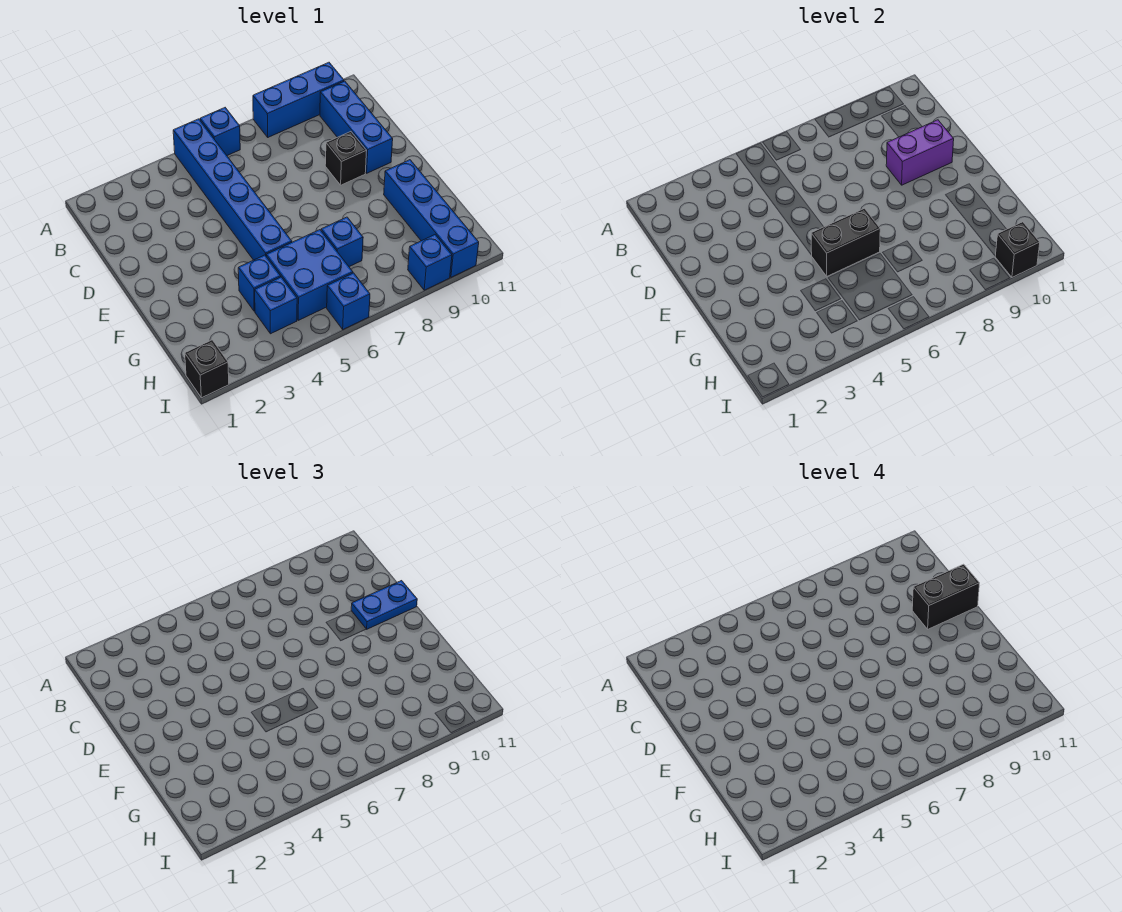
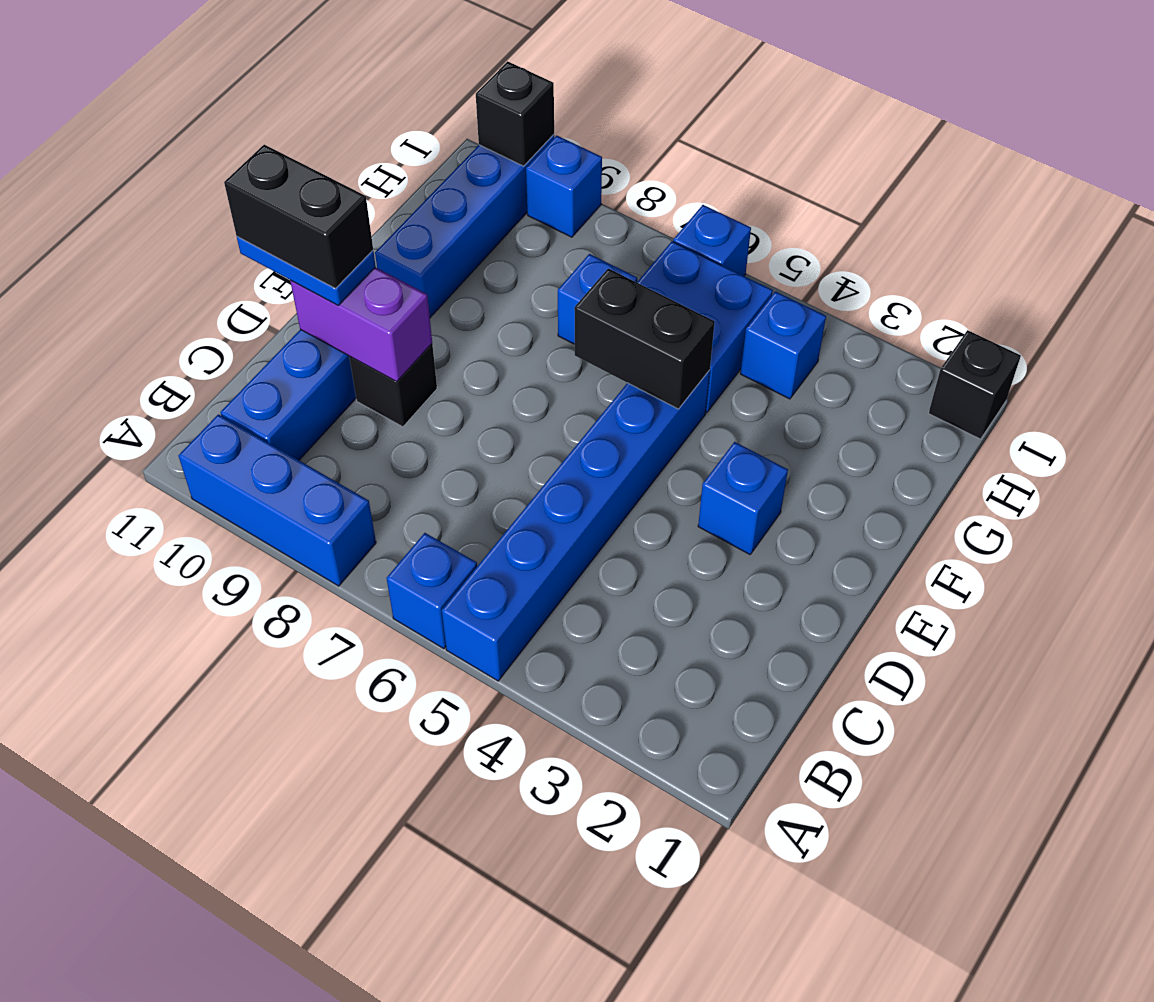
blue 1x1 brick [238,255,281,311] -> blue 1x1 brick moved to [698,442,788,554]

